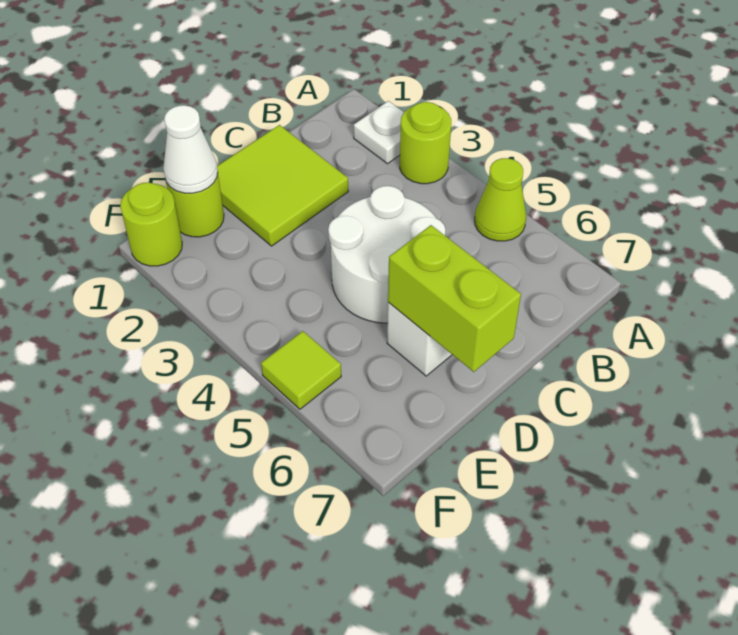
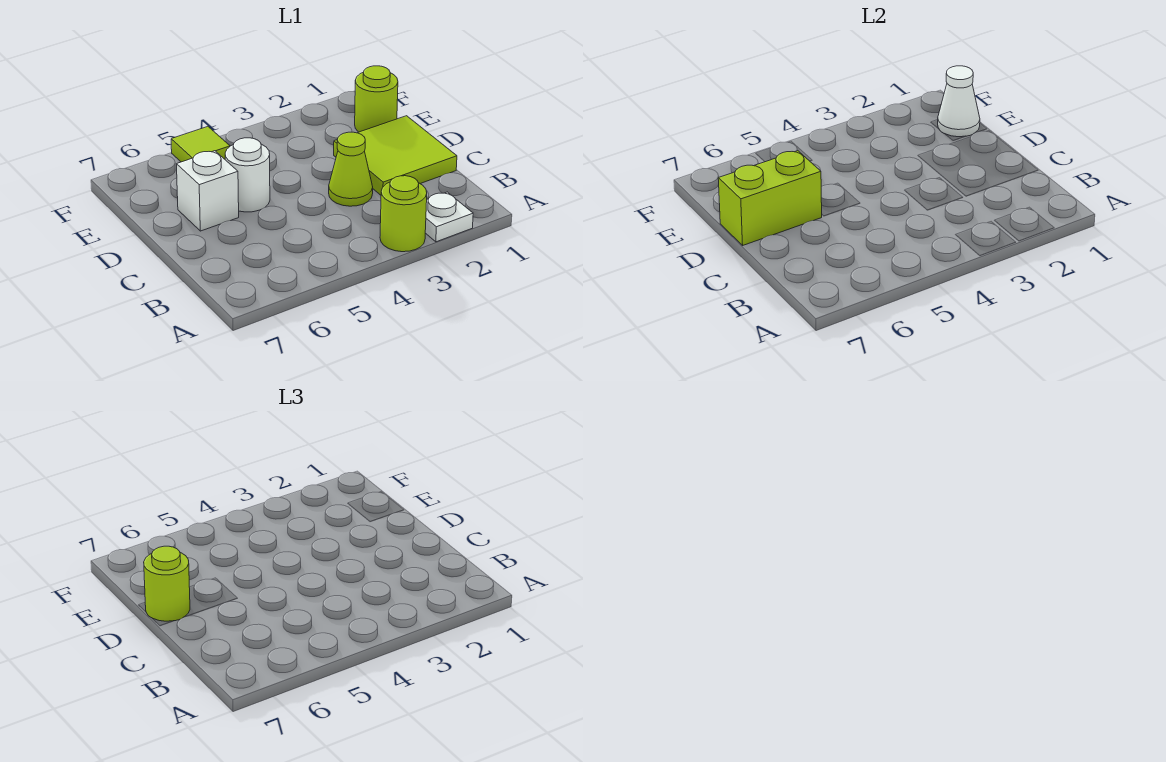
lime 1x1 cone [475,158,526,241] -> lime 1x1 cone moved to [329,132,373,206]
white 2x2 round brick [328,186,445,323] -> white 1x1 round brick [225,138,270,212]
lime 1x1 round brick [120,183,182,266] -> lime 1x1 round brick moved to [144,546,190,621]

